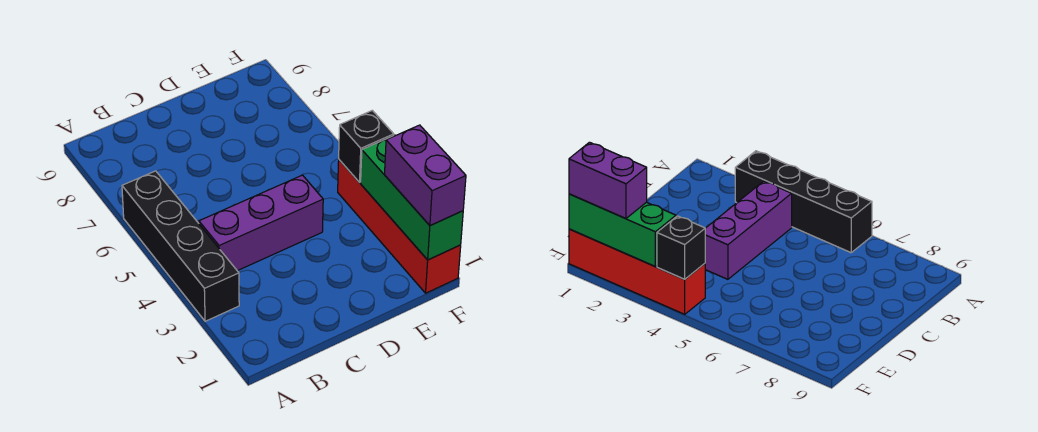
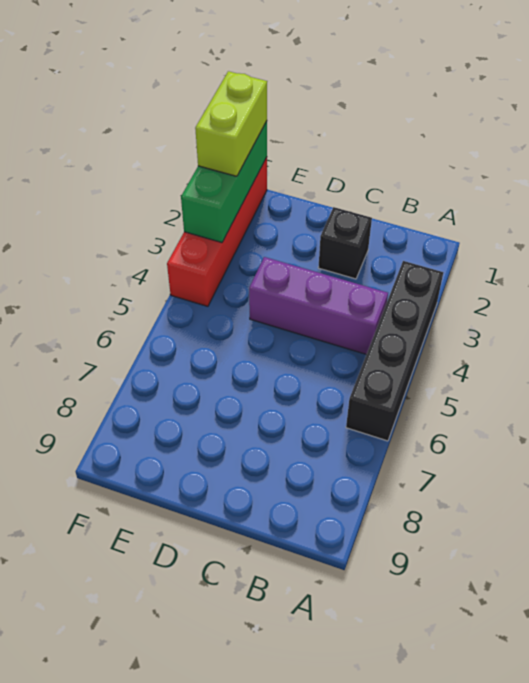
purple 1x2 brick [385,125,466,226] -> lime 1x2 brick [195,71,267,176]
black 1x1 brick [339,110,394,182] -> black 1x1 brick moved to [318,207,372,279]

